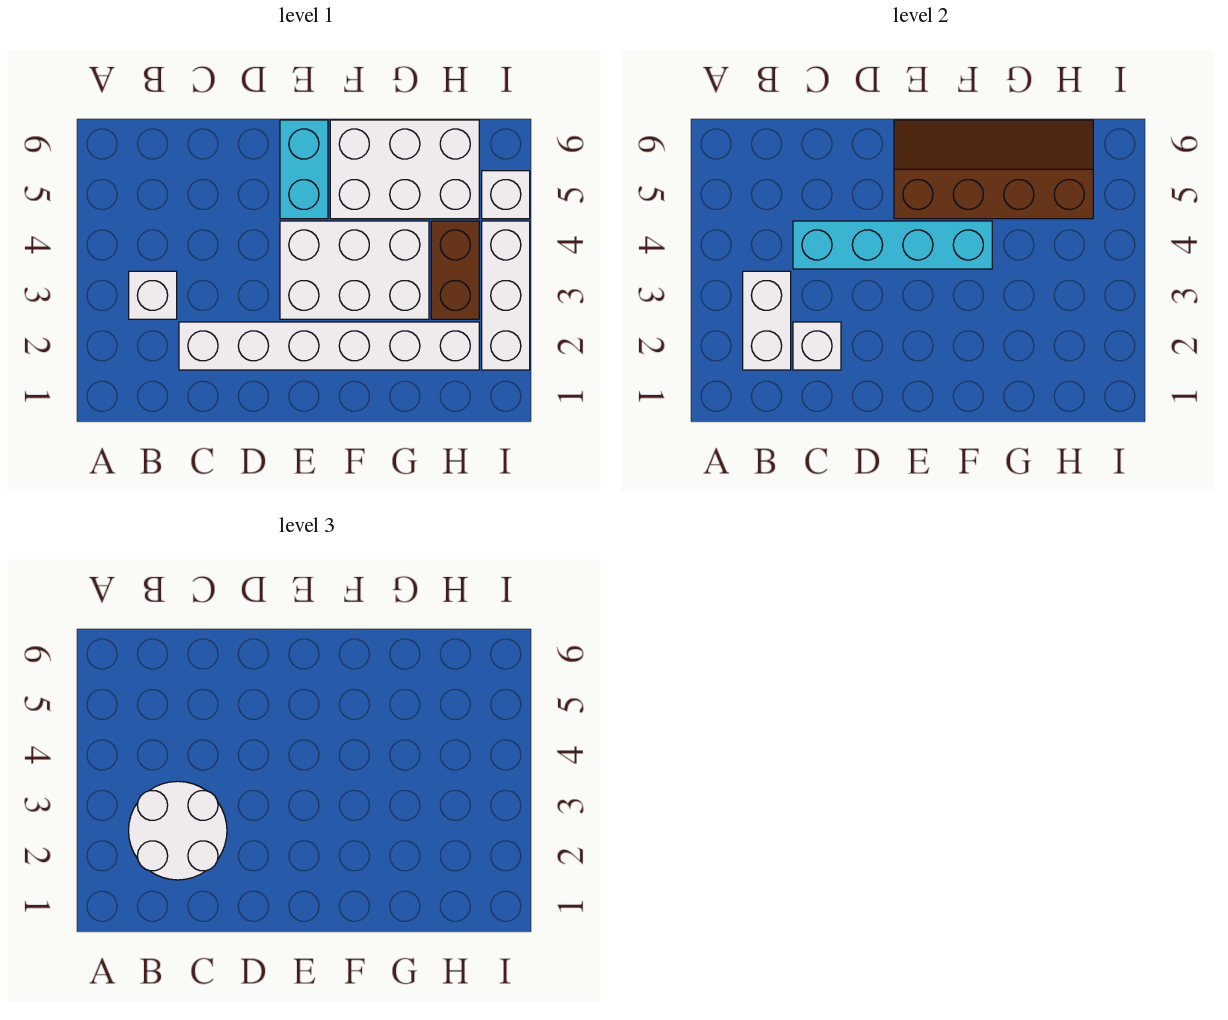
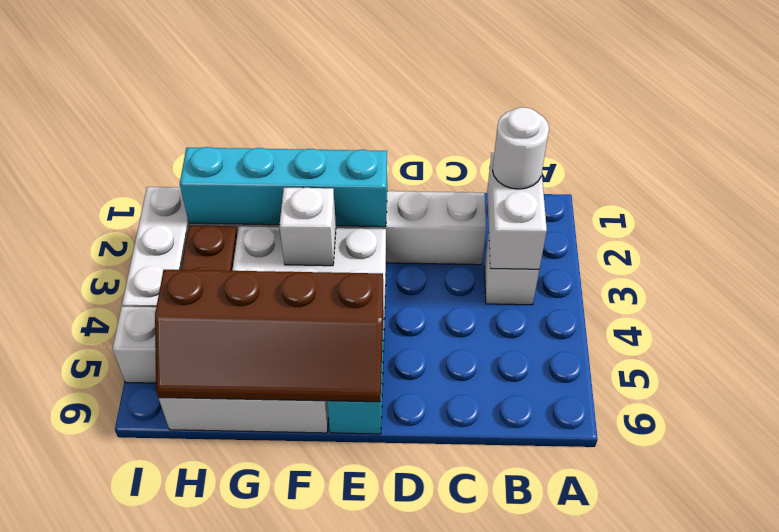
white 2x2 round brick [129,781,227,880] -> white 1x1 round brick [492,107,549,189]
white 1x1 brick [793,322,841,370] -> white 1x1 brick moved to [279,188,336,266]
cyan 1x4 brick [793,221,992,269] -> cyan 1x4 brick moved to [180,147,387,227]

